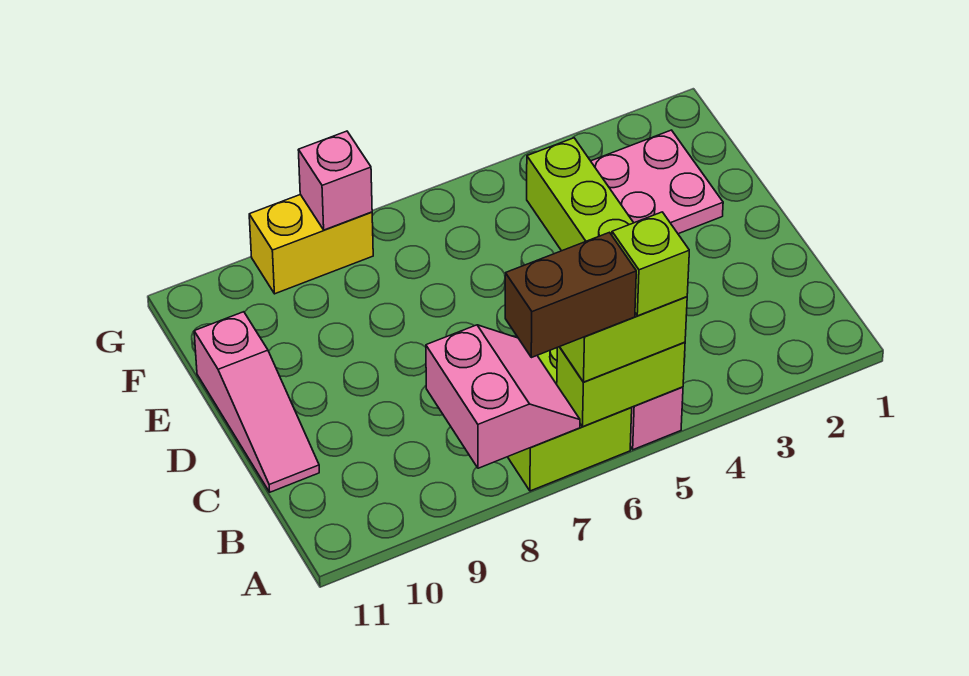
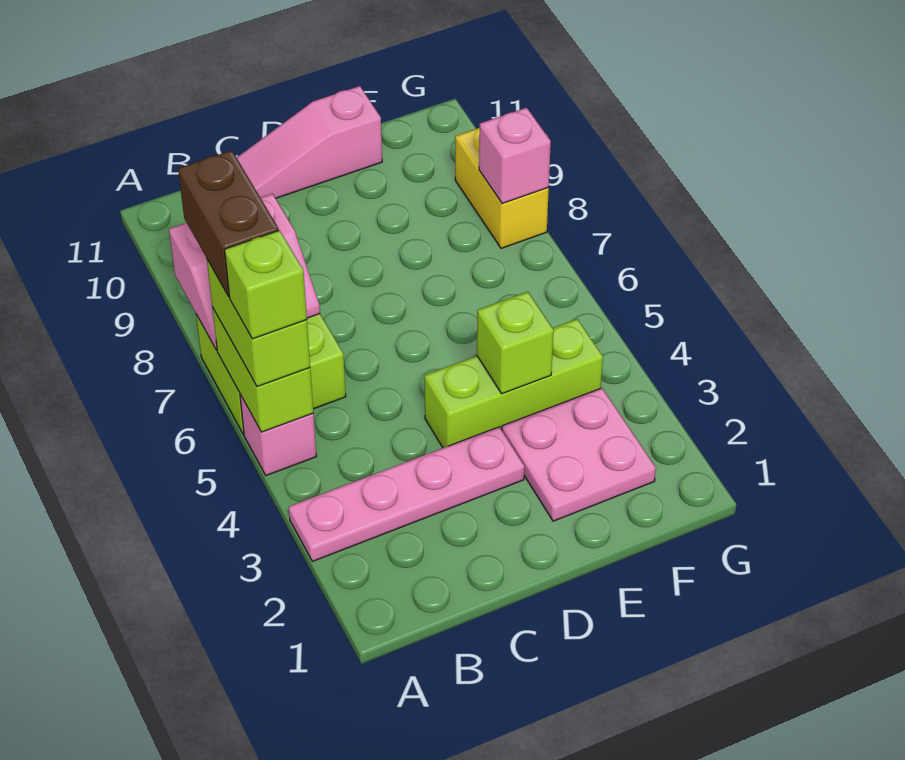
none -> pink 1x4 plate [289,427,524,561]
none -> lime 1x1 brick [477,292,554,394]

